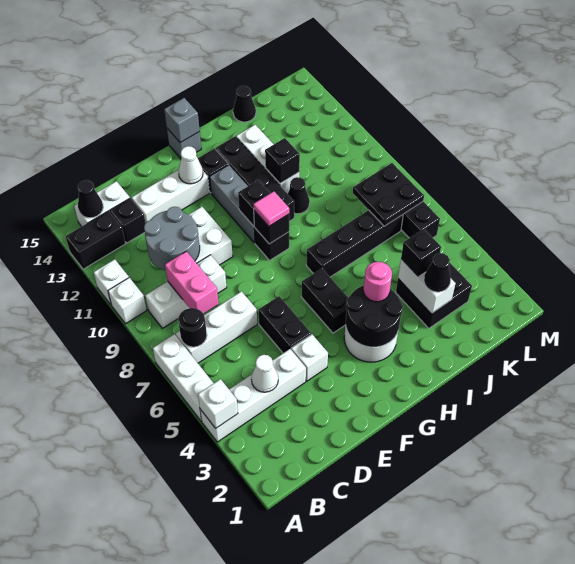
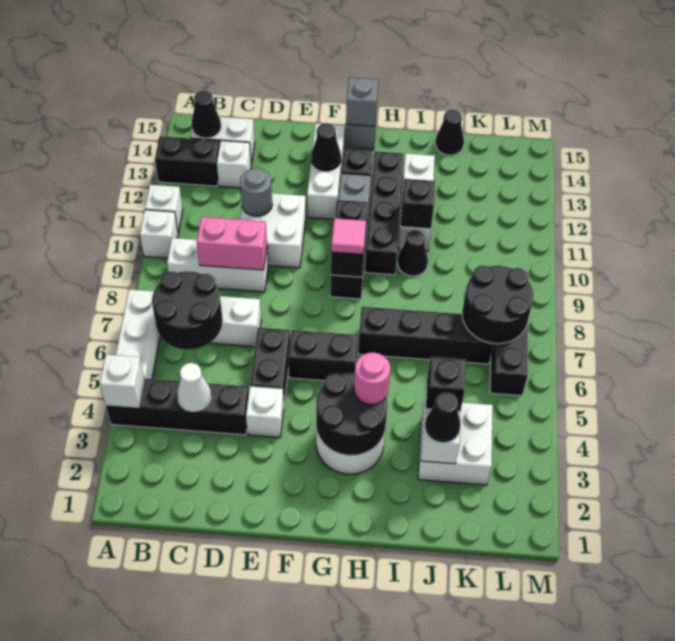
white 1x4 brick [200,349,306,442] -> black 1x4 brick [106,378,249,435]
black 1x1 round brick [178,308,207,347] -> black 2x2 round brick [152,271,223,350]
pink 1x2 brick [165,251,219,314] -> pink 1x2 brick turned to [197,217,267,270]
grey 2x2 round brick [144,207,200,270] -> grey 1x1 round brick [240,168,272,216]
black 1x1 brick [110,198,145,243] -> white 1x1 brick [217,141,251,188]
white 1x3 brick [132,170,209,223] -> white 1x3 brick turned to [307,123,344,219]
white 1x1 cone [178,146,203,184] -> black 1x1 cone [311,123,341,171]
black 1x2 brick [302,269,348,333] -> black 1x2 brick turned to [288,330,357,381]
black 2x2 brick [396,262,472,328] -> white 2x2 brick [418,403,493,485]
black 2x2 plate [353,163,424,226] -> black 2x2 round brick [462,265,533,344]

